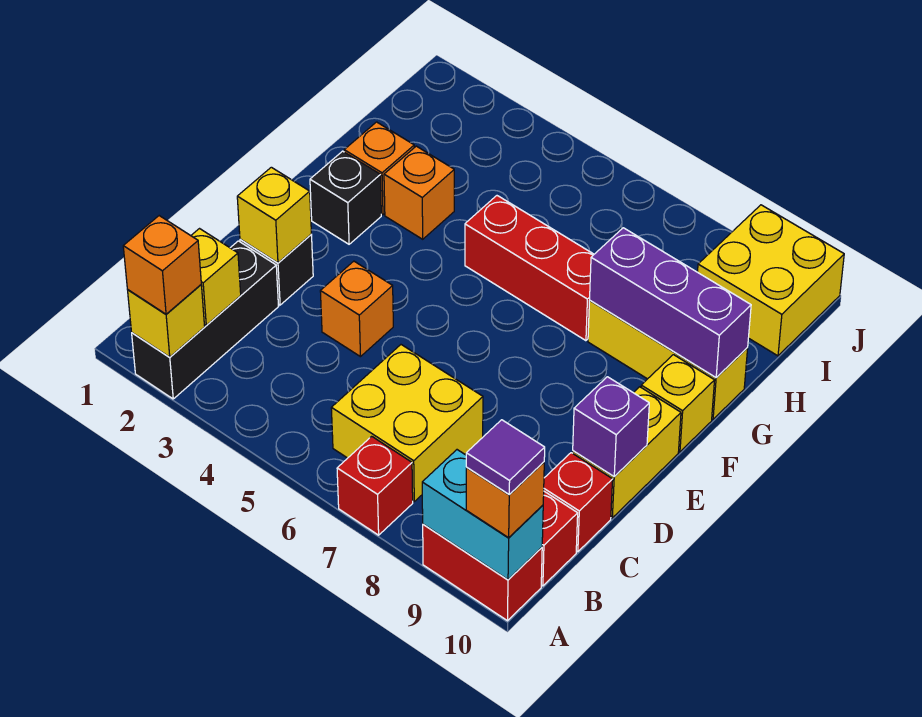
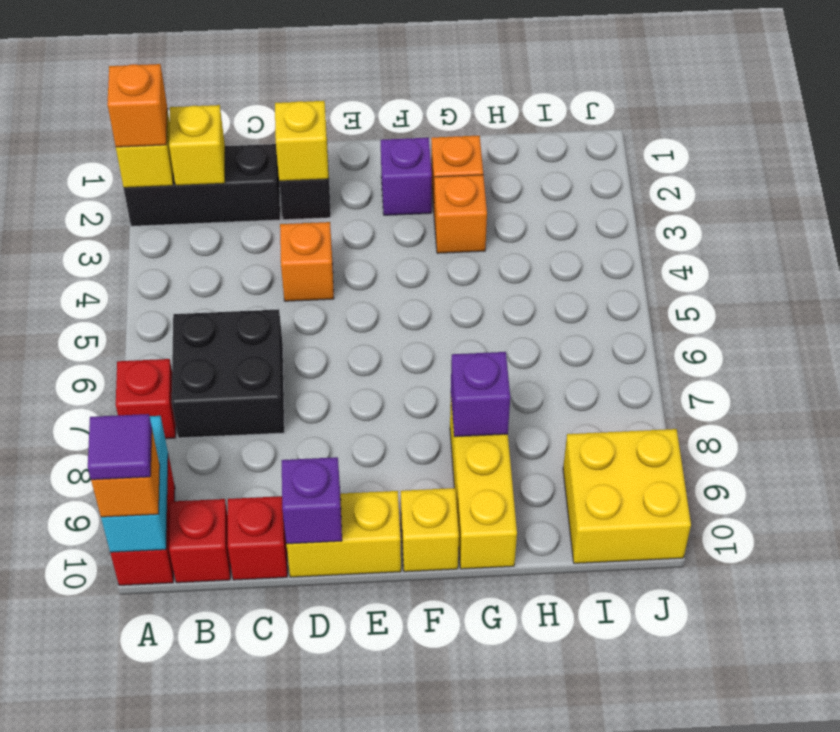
yellow 2x2 brick [331,345,483,501] -> black 2x2 brick [172,309,285,438]
black 1x1 brick [310,151,381,244] -> purple 1x1 brick [381,138,432,215]
red 1x3 brick [465,196,594,341] -> none
purple 1x3 brick [590,228,751,378] -> purple 1x1 brick [451,352,510,437]

